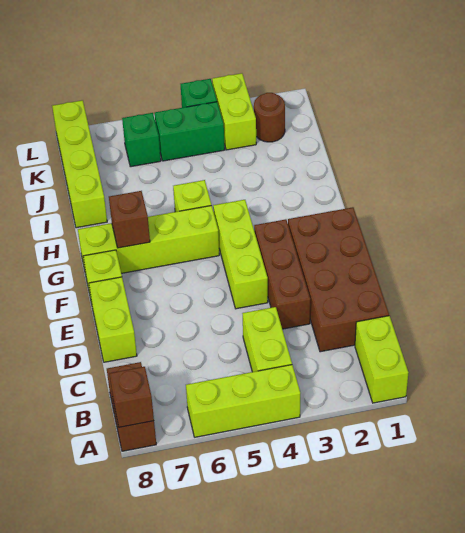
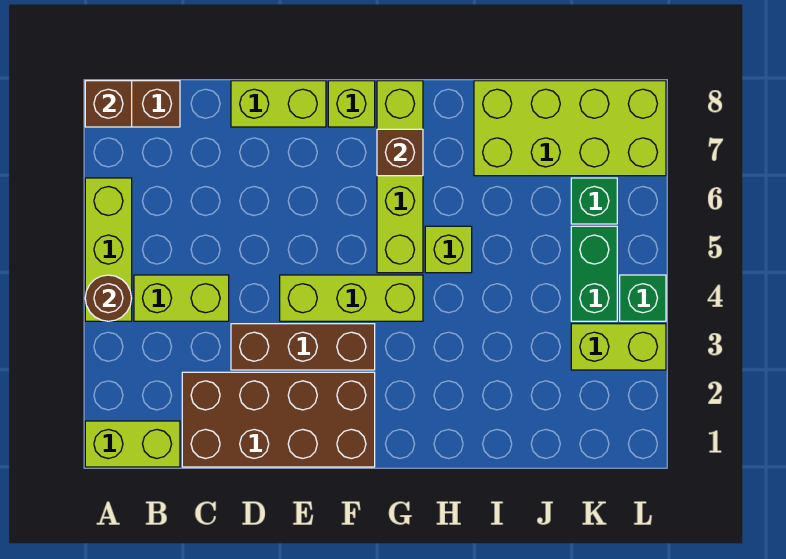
lime 1x4 brick [52,100,107,228] -> lime 2x4 brick [474,81,666,176]
brown 1x1 round brick [254,93,285,142] -> brown 1x1 round brick moved to [85,275,132,321]

